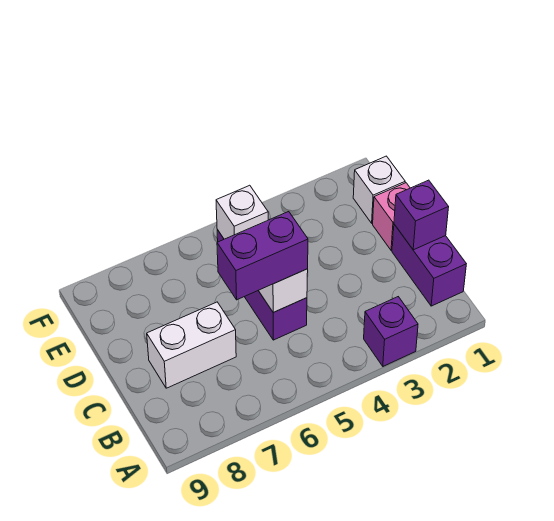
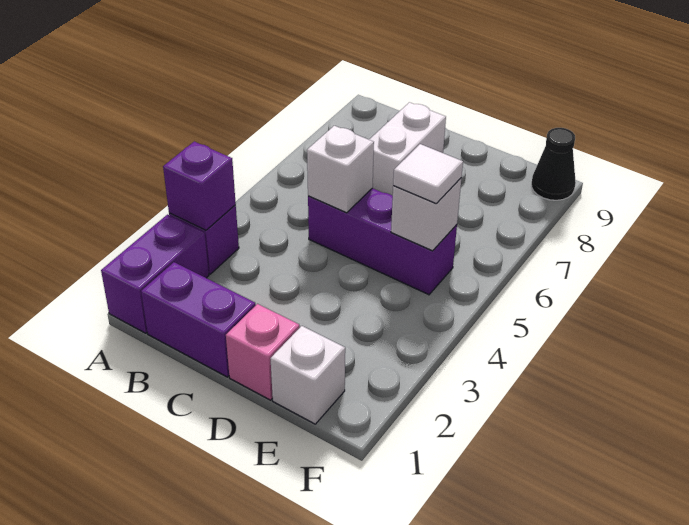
purple 1x1 brick [394,180,449,250] -> purple 1x1 brick moved to [163,142,236,230]
purple 1x2 brick [217,212,308,300] -> purple 1x2 brick moved to [101,215,209,333]
none -> white 1x1 tile [393,144,463,204]
none -> black 1x1 cone [532,128,576,200]

